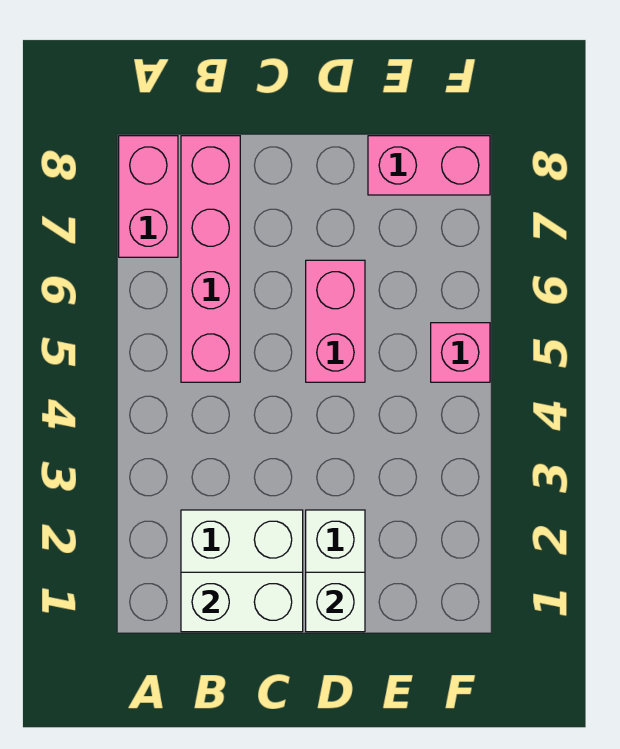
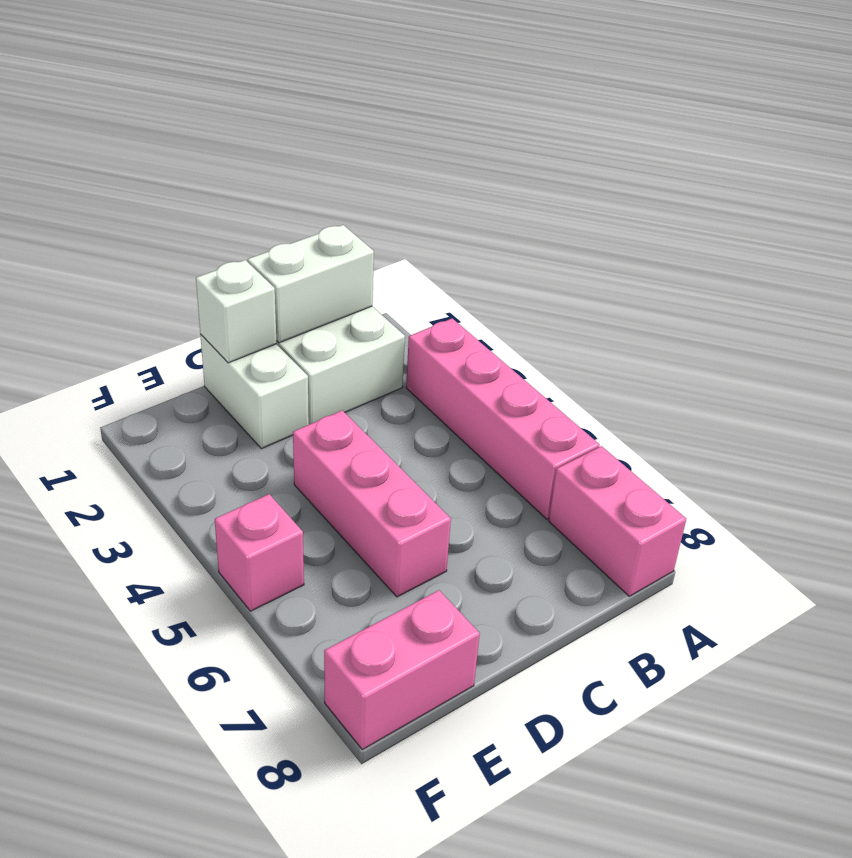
pink 1x4 brick [181,136,240,382] -> pink 1x4 brick moved to [406,318,599,519]
pink 1x2 brick [306,260,365,382] -> pink 1x3 brick [293,410,451,597]

